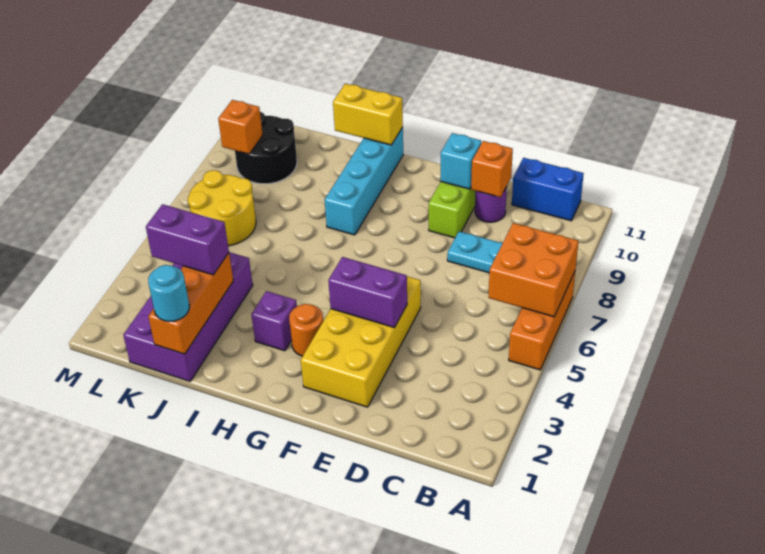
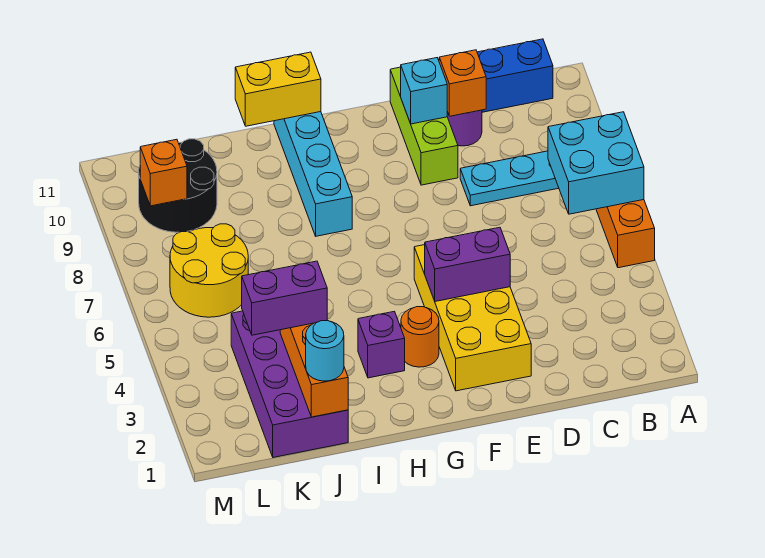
orange 2x2 brick [488,223,578,317] -> cyan 2x2 brick [548,112,644,214]

